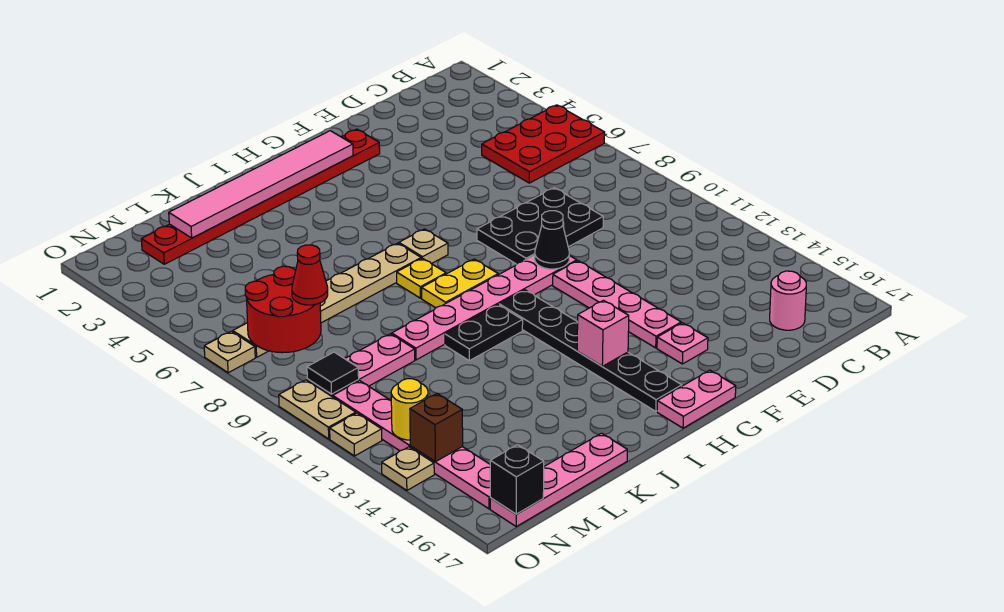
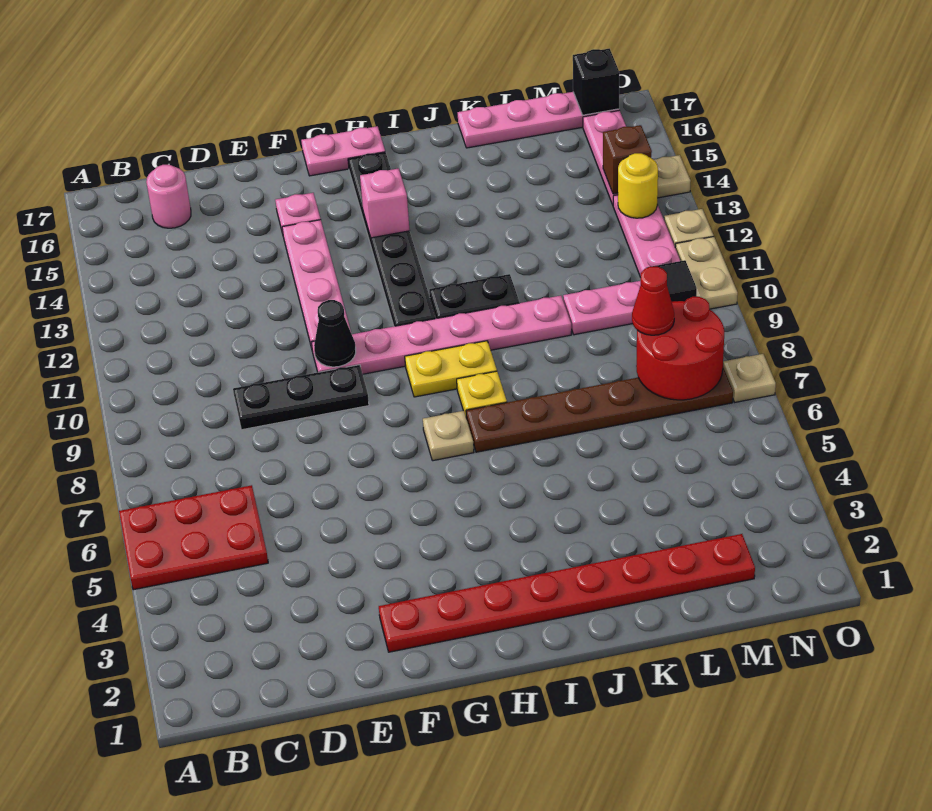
black 2x3 plate [477,188,603,264] -> black 1x3 plate [233,365,369,430]
pink 1x6 tile [169,131,353,238] -> none
tan 1x6 plate [233,243,421,357] -> brown 1x6 plate [466,367,733,452]

